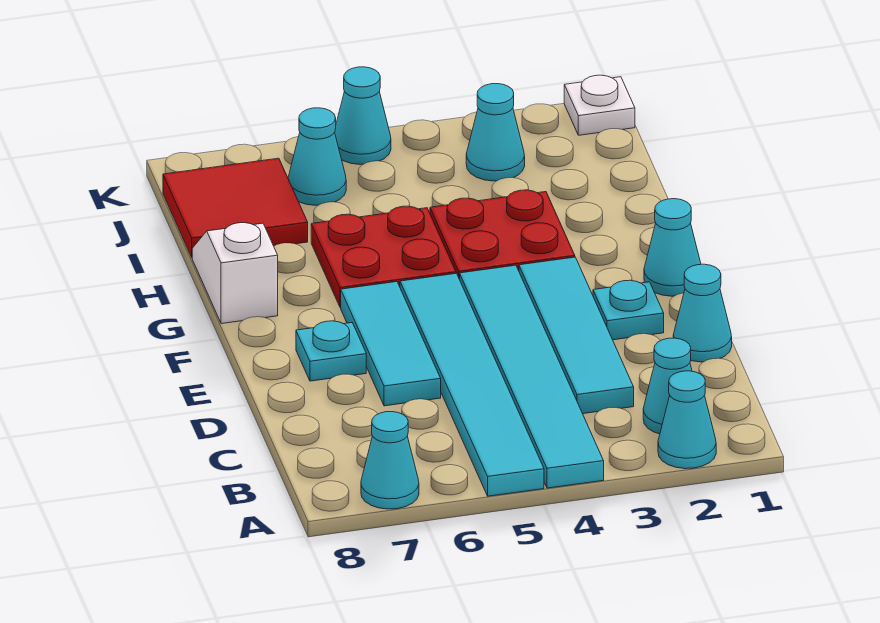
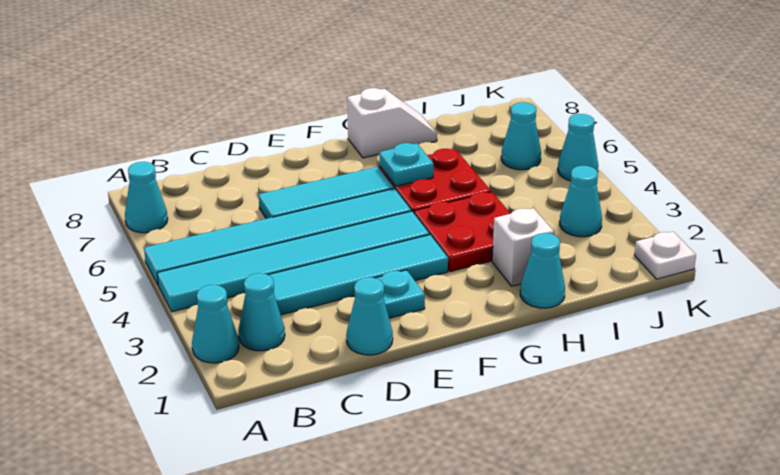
cyan 1x1 plate [296,321,366,381] -> cyan 1x1 plate moved to [380,143,434,186]
cyan 1x1 cone [644,199,701,296] -> cyan 1x1 cone moved to [520,233,565,308]
none -> white 1x1 brick [492,208,554,286]
red 2x2 tile [163,158,308,257] -> none

